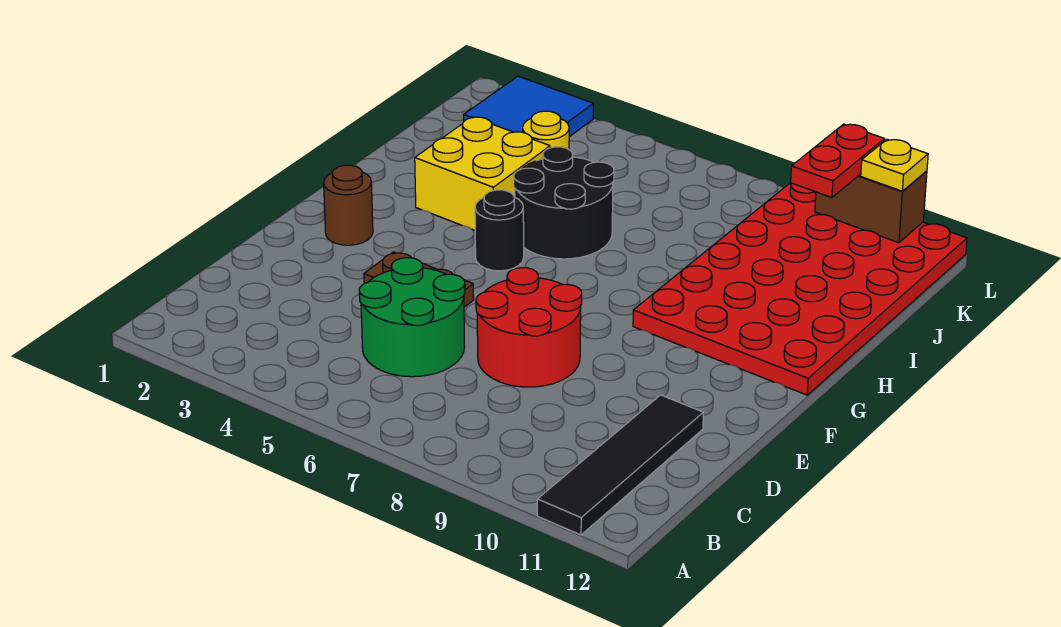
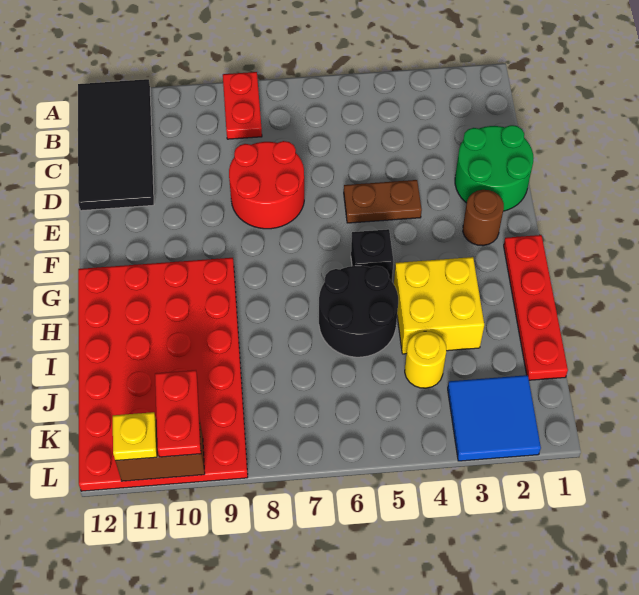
none -> red 1x2 plate [223,72,262,139]
black 1x4 tile [537,395,703,535] -> black 2x4 tile [78,79,154,211]
green 2x2 round brick [359,258,465,377] -> green 2x2 round brick moved to [455,125,534,211]
none -> red 1x4 plate [504,235,568,380]
black 1x1 round brick [475,190,524,271] -> black 1x1 brick [351,229,393,281]

